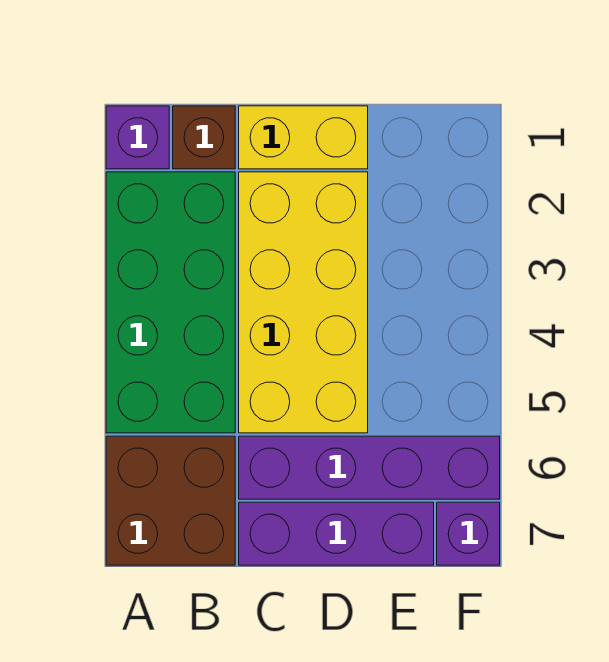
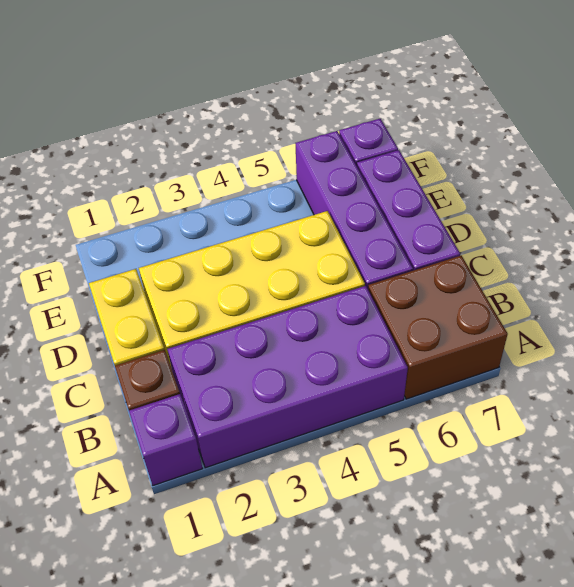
green 2x4 brick [106,172,235,433] -> purple 2x4 brick [167,286,408,468]

